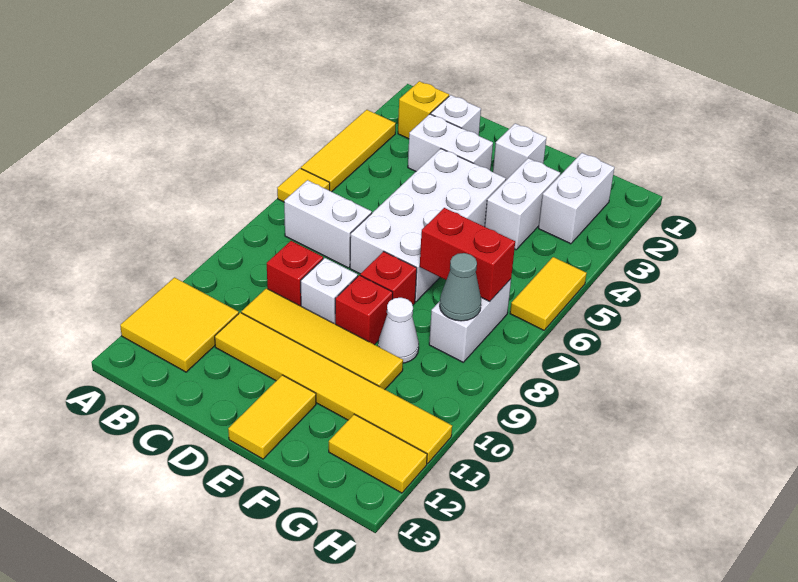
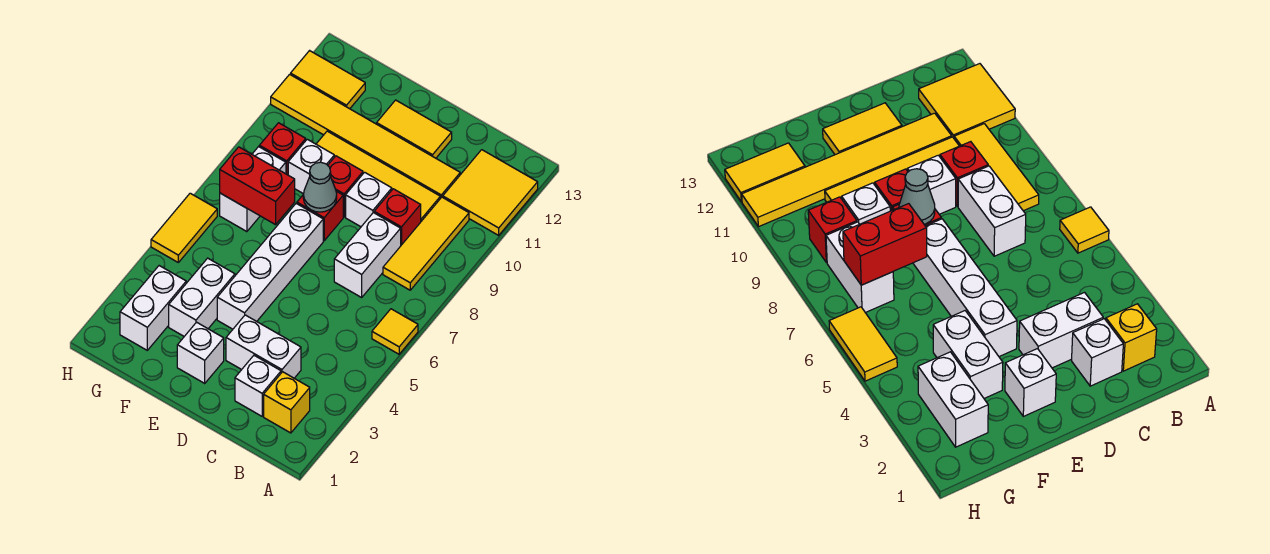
yellow 1x3 tile [301,110,396,192] -> yellow 1x3 tile moved to [383,197,469,290]
white 1x2 brick [284,180,372,268] -> white 1x2 brick turned to [334,213,401,297]
white 2x4 brick [350,149,506,302] -> white 1x4 brick [217,204,323,329]
yellow 1x2 tile [228,375,316,459] -> yellow 1x2 tile turned to [377,100,452,158]
white 1x1 cone [378,298,419,363] -> white 1x1 brick [288,139,334,194]
grey 1x1 cone [440,253,481,321] -> grey 1x1 cone moved to [303,162,337,212]
none -> red 1x1 brick [259,123,306,175]

